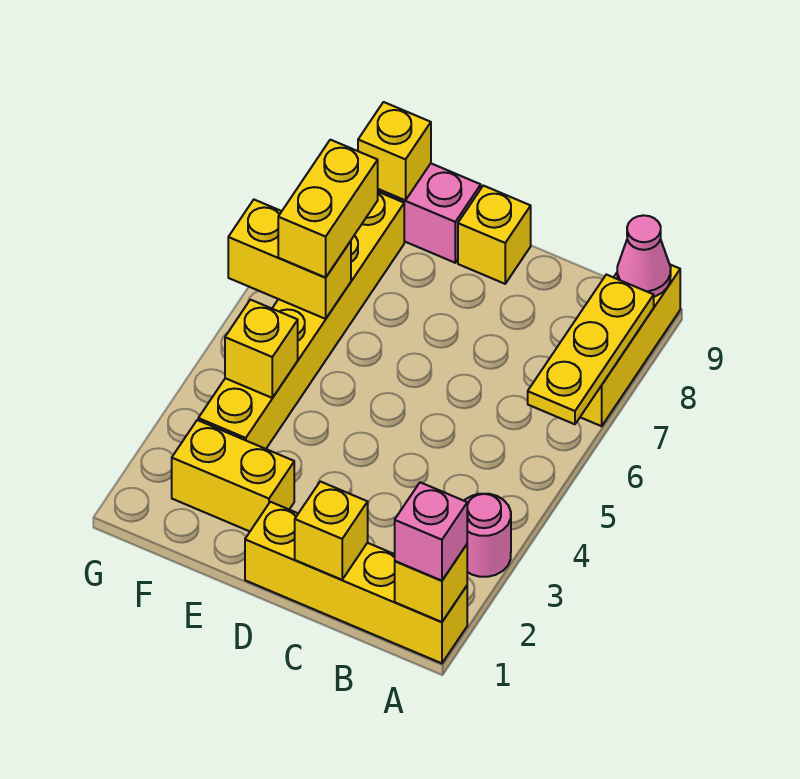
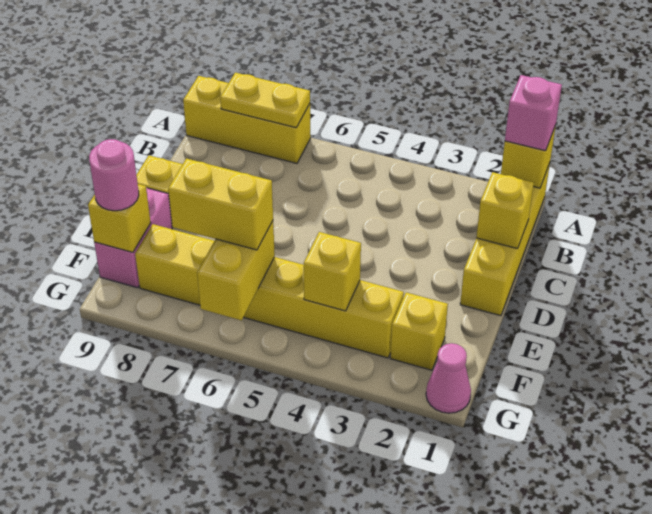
pink 1x1 round brick [464,494,511,577] -> pink 1x1 round brick moved to [89,139,139,211]
yellow 1x3 plate [528,275,654,424] -> yellow 1x2 plate [220,73,310,128]
pink 1x1 cone [617,215,671,297] -> pink 1x1 cone moved to [426,343,471,413]
yellow 1x2 brick [172,420,294,531] -> yellow 1x1 brick [390,292,448,370]

